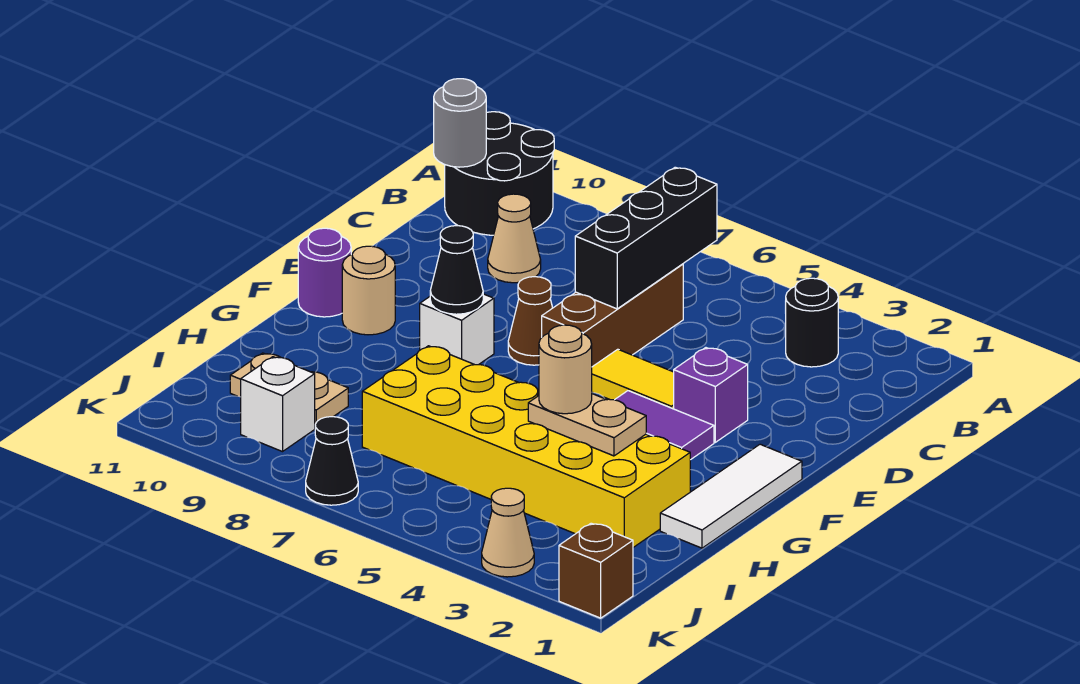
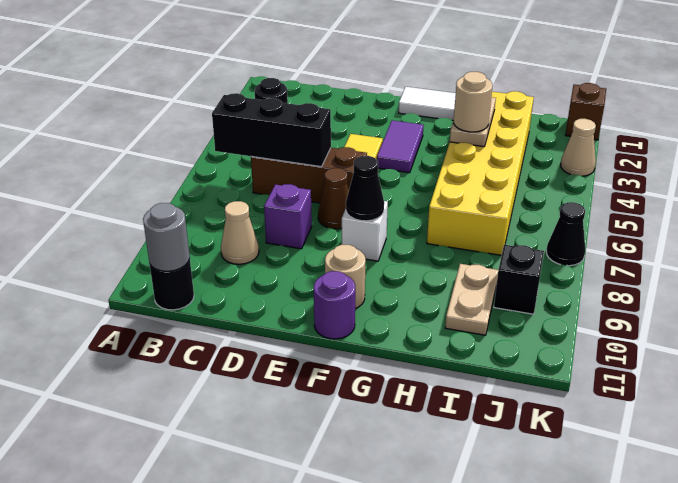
black 2x2 round brick [445,112,554,235] -> black 1x1 round brick [150,259,194,310]
purple 1x1 brick [674,348,748,442] -> purple 1x1 brick moved to [264,184,312,249]
white 1x1 brick [241,357,315,452] -> black 1x1 brick [494,245,544,314]

